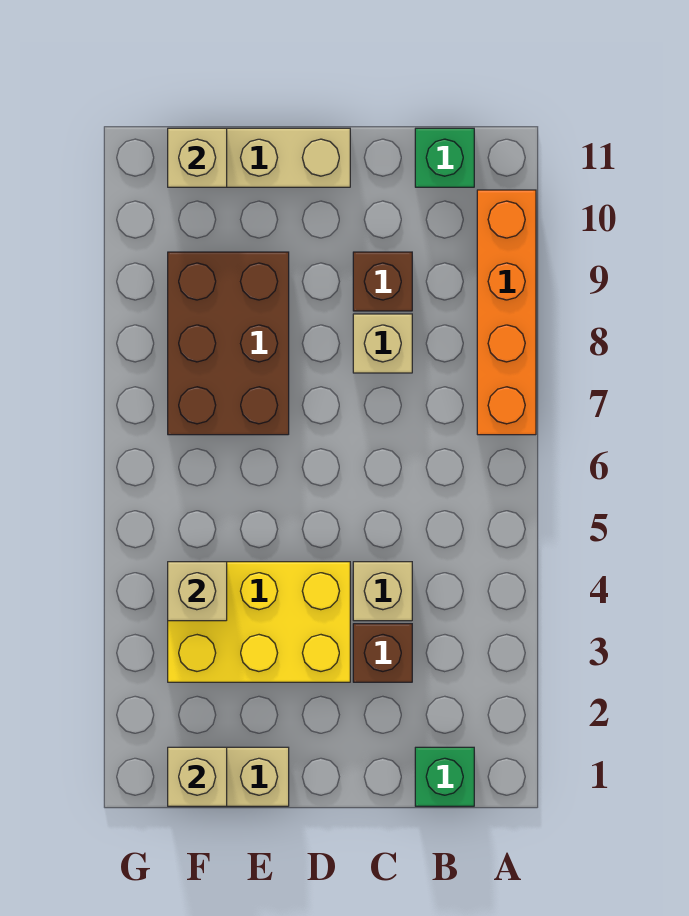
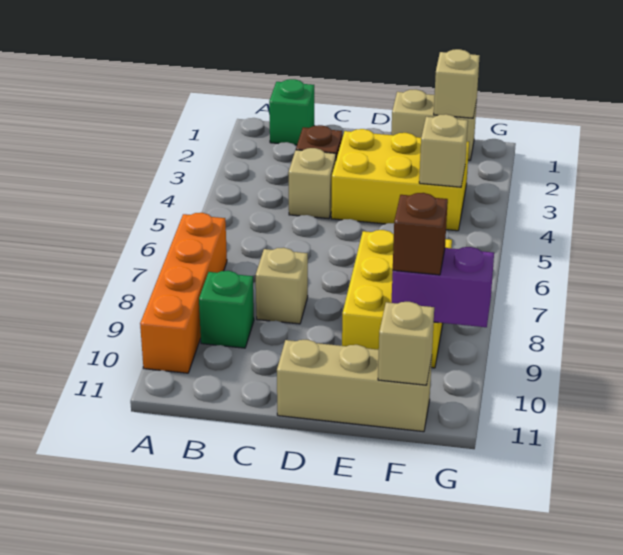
green 1x1 brick [415,128,474,187] -> green 1x1 brick moved to [199,271,254,348]
brown 1x1 brick [353,252,412,311] -> brown 1x1 brick moved to [393,193,448,275]
brown 2x3 brick [168,252,289,435] -> yellow 2x3 brick [342,230,452,368]
none -> purple 1x2 brick [392,247,494,327]

